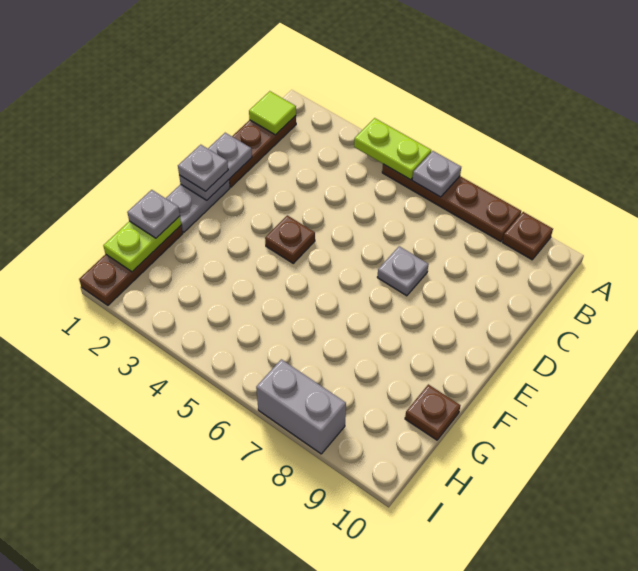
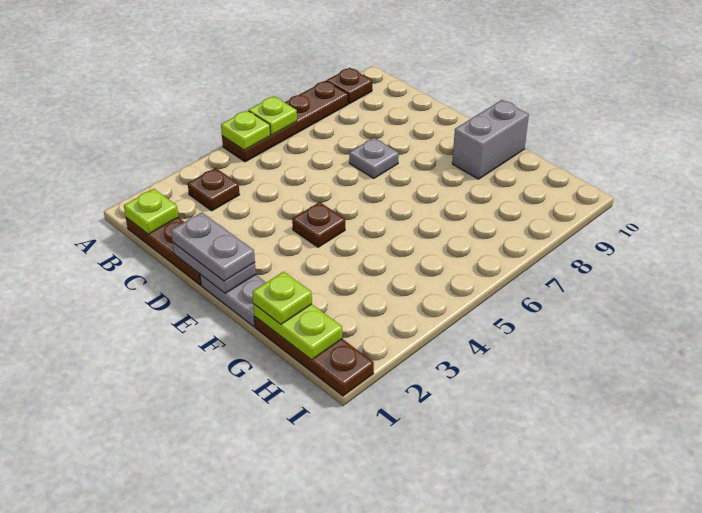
lime 1x2 plate [354,118,431,180] -> lime 1x1 plate [221,110,270,150]
grey 1x1 plate [412,151,461,197] -> lime 1x1 plate [249,96,297,135]
lime 1x1 tile [249,91,296,135] -> lime 1x1 plate [124,189,178,234]
grey 1x1 plate [178,145,228,191] -> grey 1x2 plate [171,212,255,281]
grey 1x1 plate [127,190,180,238] -> lime 1x1 plate [253,272,312,324]
brown 1x1 plate [405,384,460,440] -> brown 1x1 plate moved to [188,168,240,211]
grey 1x2 brick [256,359,346,454] -> grey 1x2 brick moved to [452,100,529,179]

